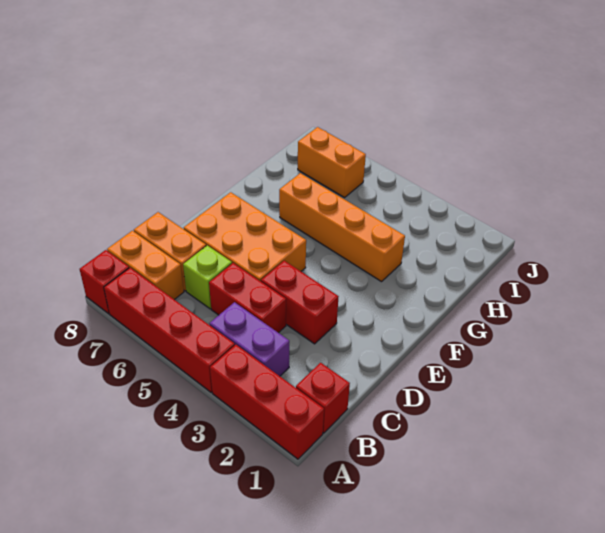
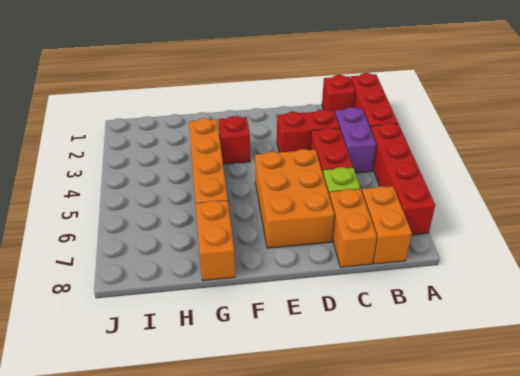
red 1x1 brick [80,250,129,314] -> red 1x1 brick moved to [219,116,250,164]
red 1x2 brick [261,261,339,344] -> red 1x2 brick turned to [277,109,340,152]
orange 1x2 brick [298,127,366,198] -> orange 1x2 brick moved to [196,200,235,281]

